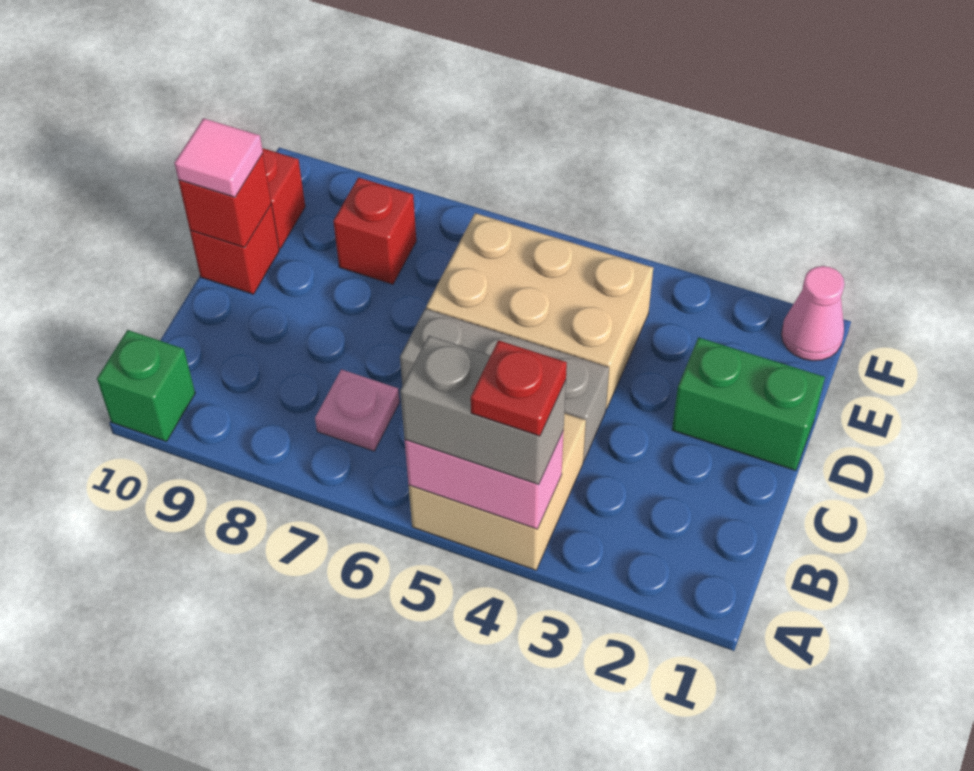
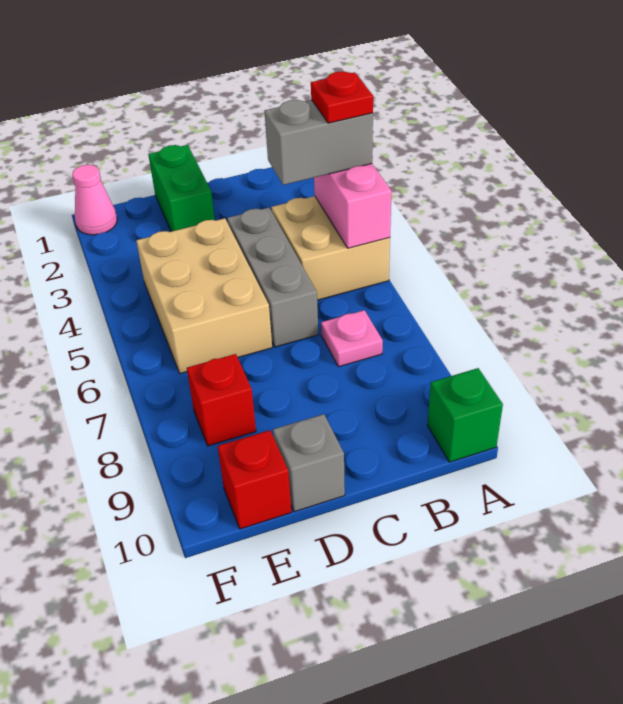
grey 1x2 brick [400,336,566,484] -> grey 1x2 brick turned to [264,100,373,185]
red 1x1 brick [190,204,279,294] -> grey 1x1 brick [273,414,345,512]
red 1x1 brick [178,153,271,248] -> none
pink 1x1 tile [174,118,263,197] -> none

